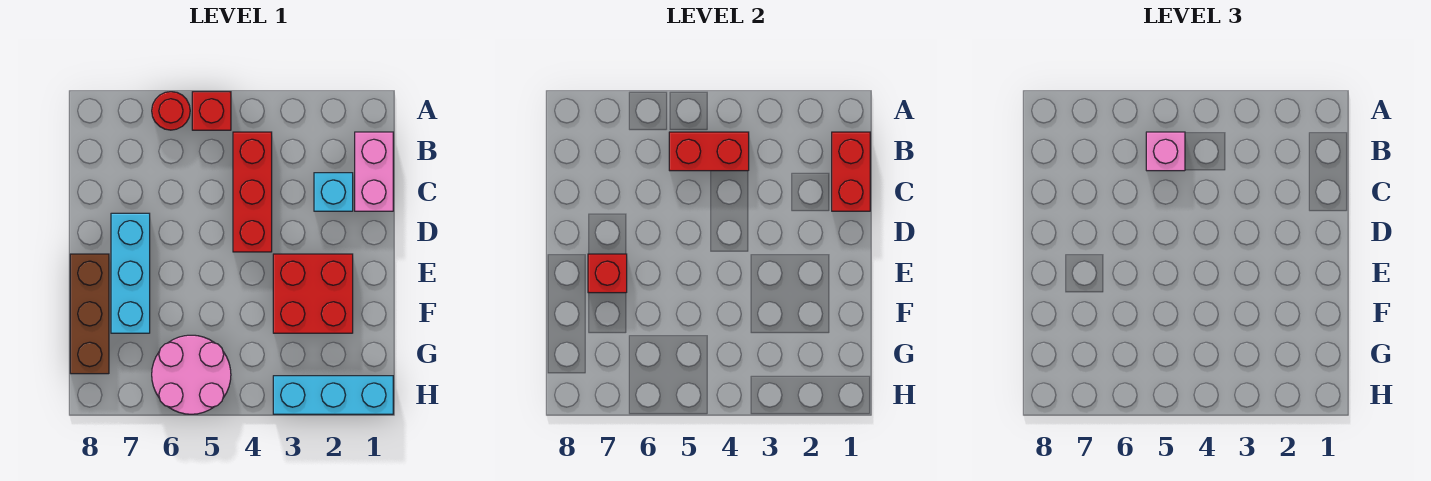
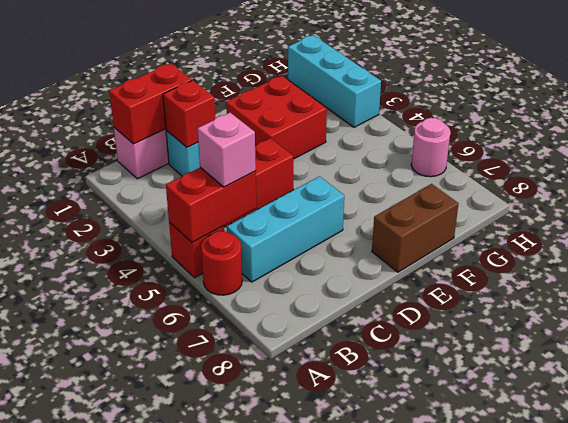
red 1x2 brick [669,132,749,171] -> red 1x2 brick turned to [166,167,256,242]
cyan 1x3 brick [111,213,150,333] -> cyan 1x3 brick moved to [227,176,344,282]
red 1x1 brick [588,254,627,293] -> red 1x1 brick moved to [163,80,216,147]
brown 1x3 brick [70,254,109,374] -> brown 1x2 brick [372,184,459,272]
pink 2x2 round brick [152,335,231,414] -> pink 1x1 round brick [411,118,450,177]

